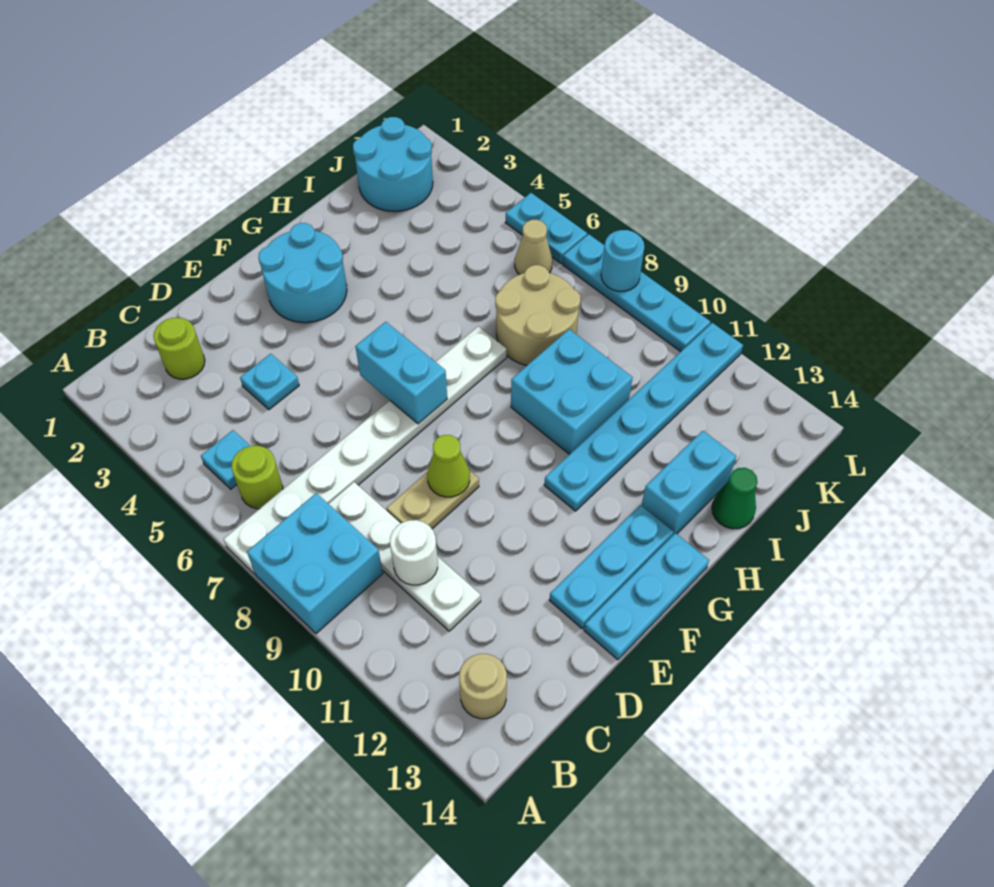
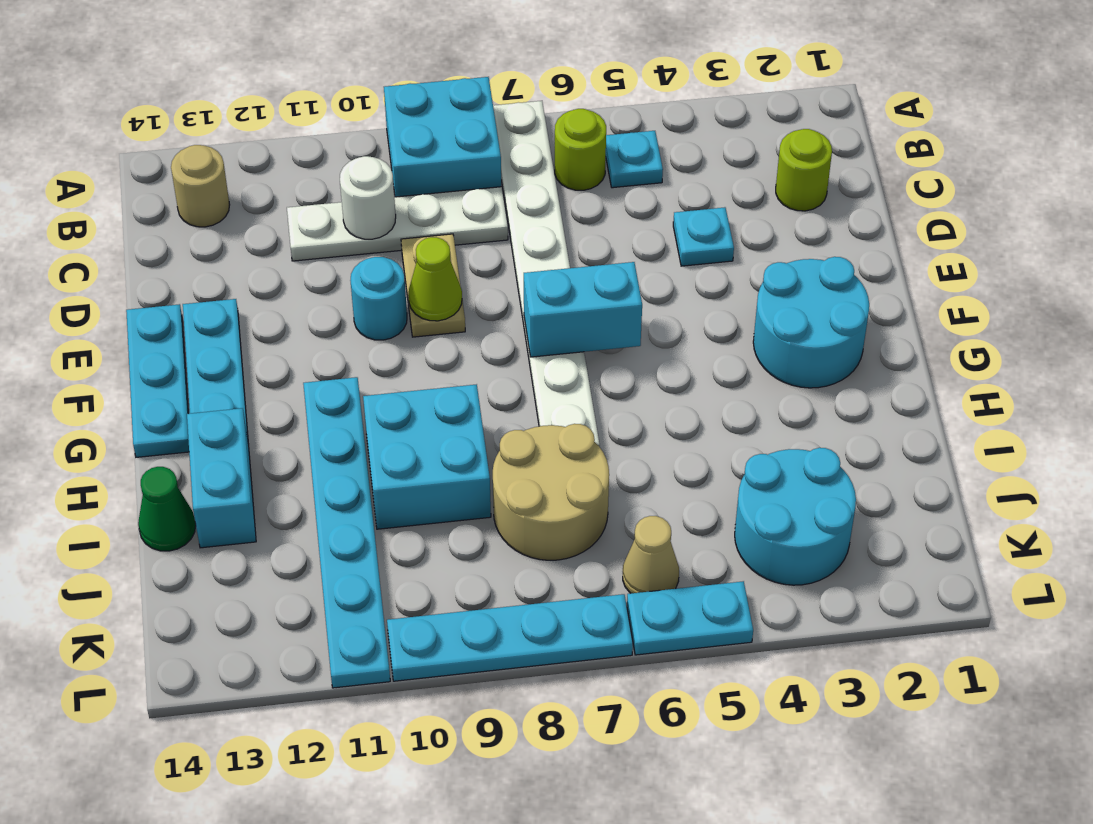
cyan 2x2 round brick [353,117,433,212] -> cyan 2x2 round brick moved to [735,448,856,585]
cyan 1x1 round brick [601,230,644,291] -> cyan 1x1 round brick moved to [350,257,407,340]

